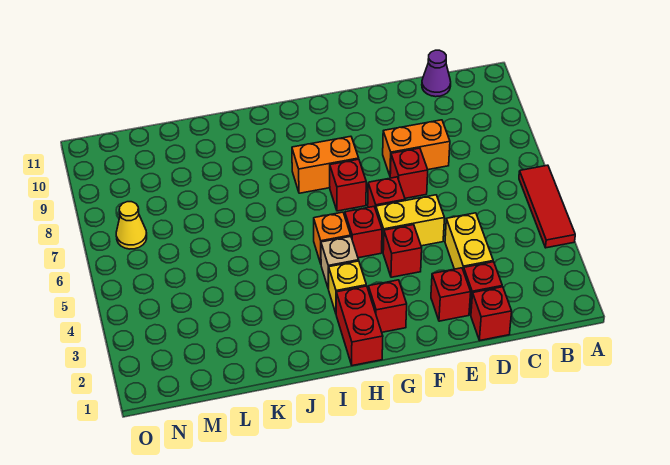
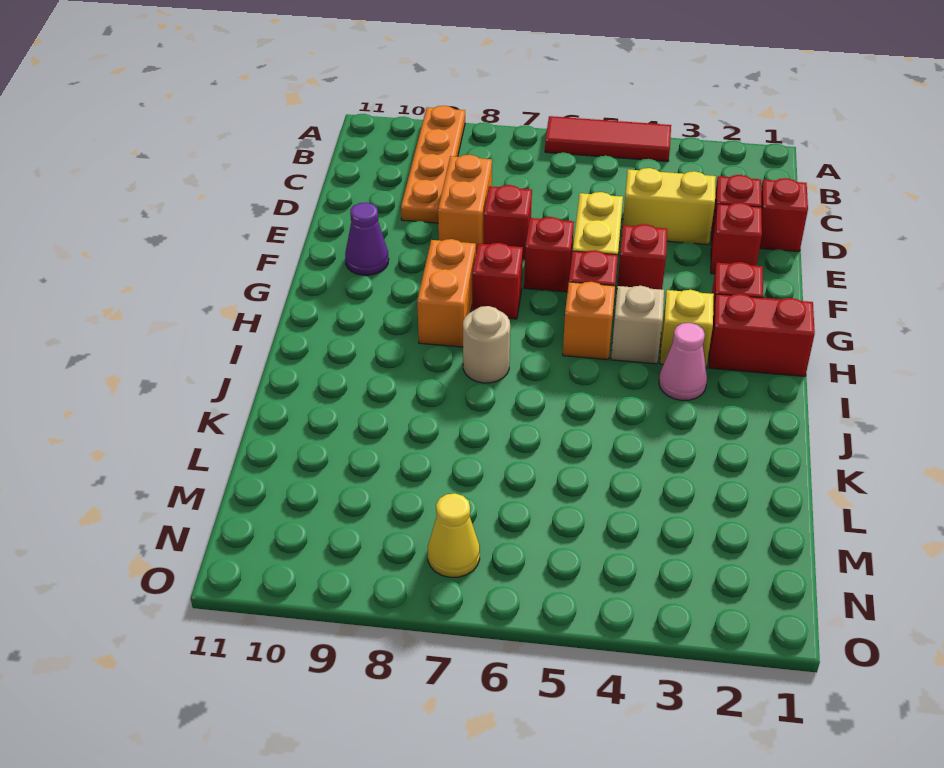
none -> orange 1x4 plate [401,106,465,223]
purple 1x1 cone [422,50,451,97] -> purple 1x1 cone moved to [345,202,389,275]
none -> pink 1x1 cone [659,323,707,400]
none -> tan 1x1 round brick [463,306,510,383]

